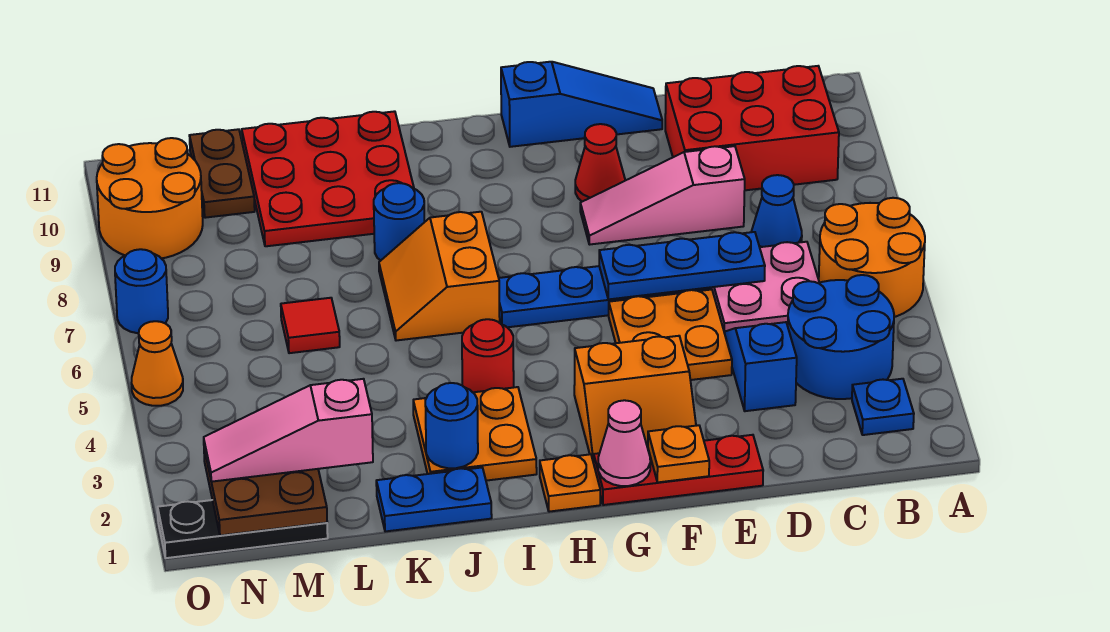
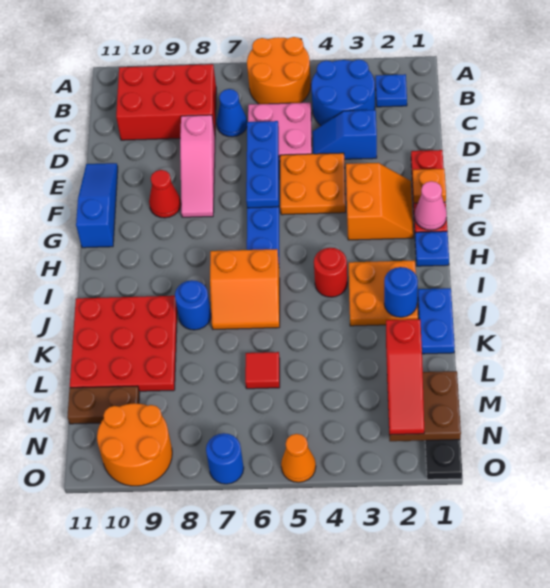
red 2x3 brick [665,66,839,190] -> red 2x3 brick turned to [116,64,216,140]
orange 1x1 plate [540,454,600,512] -> blue 1x1 plate [415,231,449,266]
pink 1x3 slope [204,379,373,482] -> red 1x3 slope [386,319,424,435]

